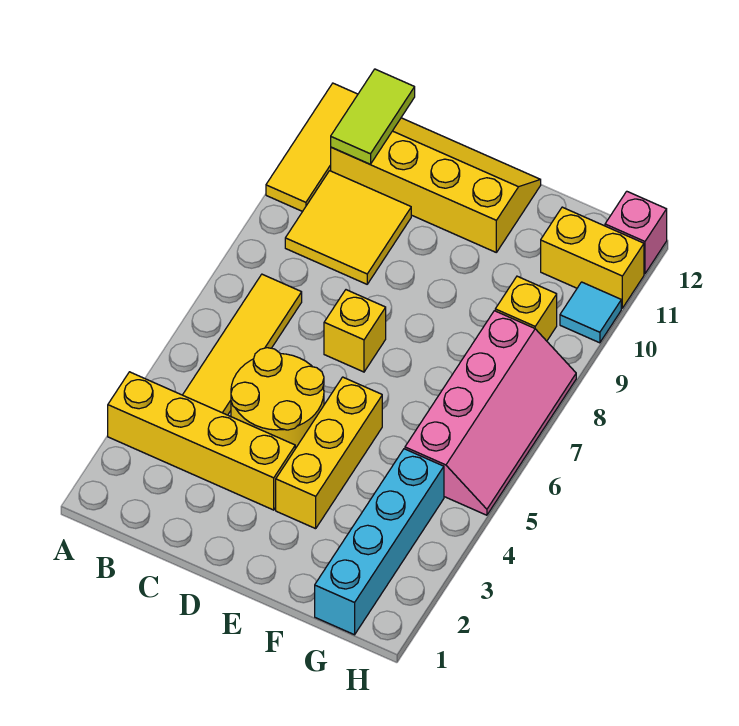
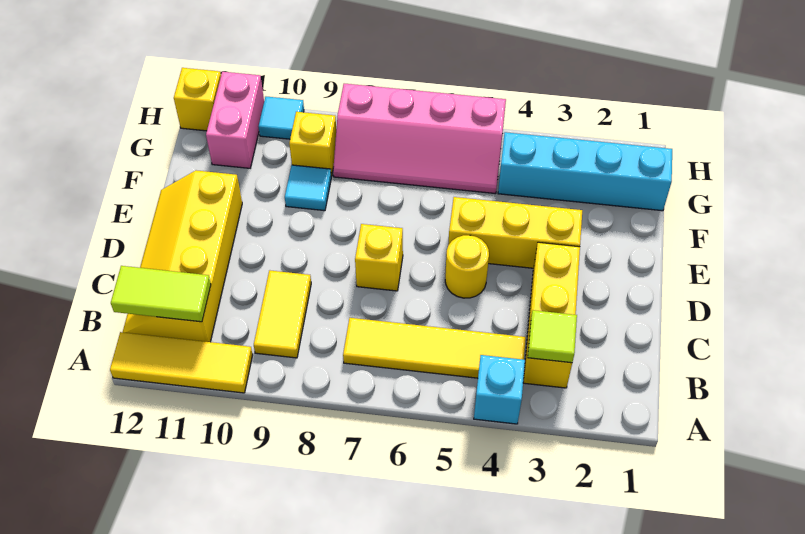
yellow 1x4 brick [108,372,295,510] -> yellow 1x3 brick [523,242,580,388]
none -> cyan 1x1 brick [474,355,525,424]
none -> lime 1x1 tile [528,310,577,363]
yellow 2x2 tile [285,171,411,284] -> yellow 1x2 tile [254,270,311,358]
yellow 2x2 round brick [231,348,324,449] -> yellow 1x1 round brick [445,235,489,298]
none -> cyan 1x1 tile [285,165,331,211]
pink 2x4 slope [405,311,576,515] -> pink 2x4 slope turned to [333,84,506,194]
yellow 1x2 brick [541,207,644,308] -> pink 1x2 brick [206,72,264,168]
pink 1x1 brick [605,191,667,274] -> yellow 1x1 brick [174,68,221,131]

